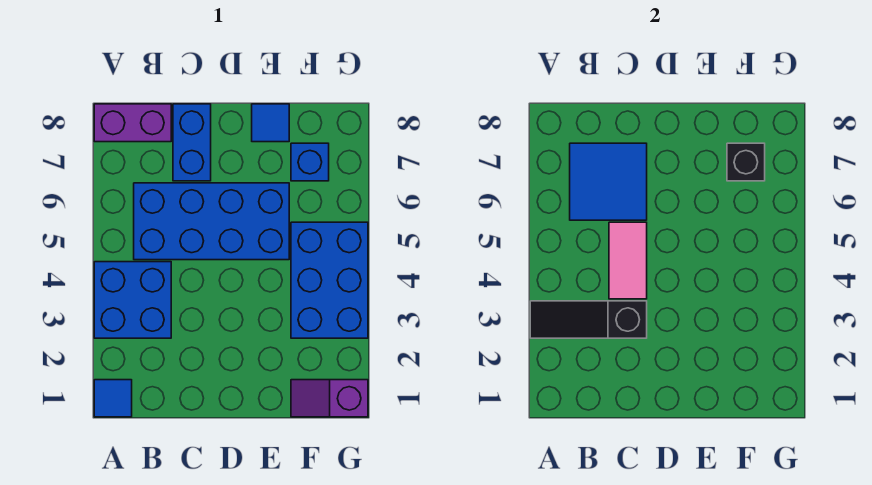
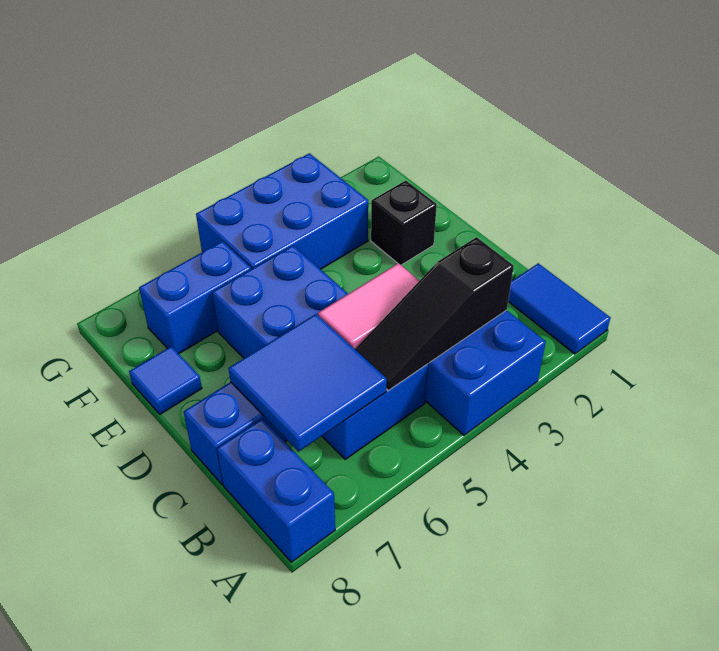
blue 1x1 tile [94,380,132,417] -> blue 1x2 tile [508,263,611,354]
black 1x3 slope [530,301,647,338] -> black 1x3 slope turned to [355,237,514,391]
purple 1x2 brick [94,104,171,142] -> blue 1x2 brick [217,419,335,562]
purple 1x2 slope [291,380,368,417] -> none
blue 1x1 brick [291,143,329,181] -> blue 1x2 brick [139,241,251,354]
black 1x1 brick [727,143,765,181] -> black 1x1 brick moved to [371,181,437,265]

